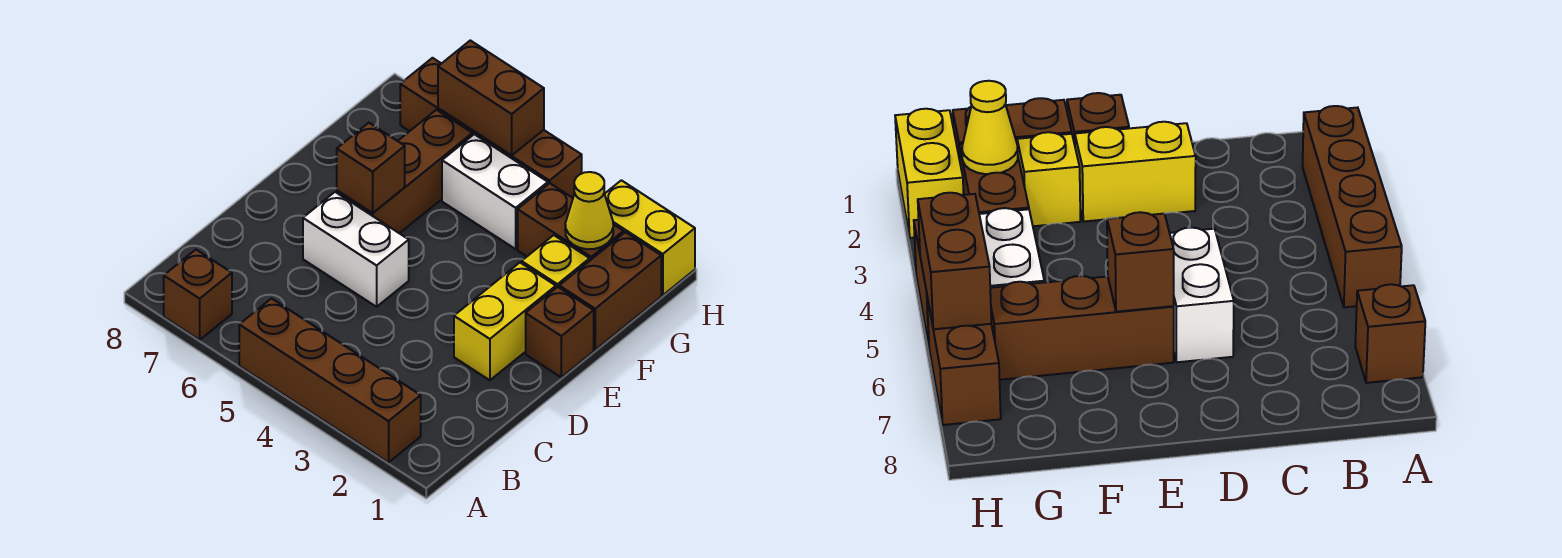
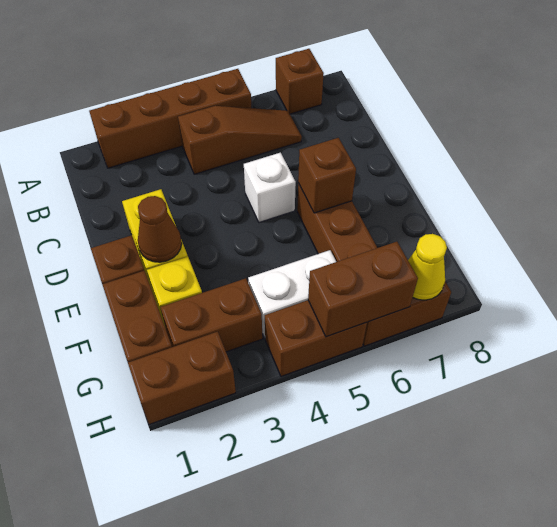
none -> brown 1x3 slope [178,106,302,174]
white 1x2 brick [303,192,409,307] -> white 1x1 brick [244,153,296,223]
none -> brown 1x1 cone [138,196,182,262]
yellow 1x1 cone [565,172,613,249] -> yellow 1x1 cone moved to [408,234,447,300]
yellow 1x2 brick [605,180,695,295] -> brown 1x2 brick [128,332,236,425]

